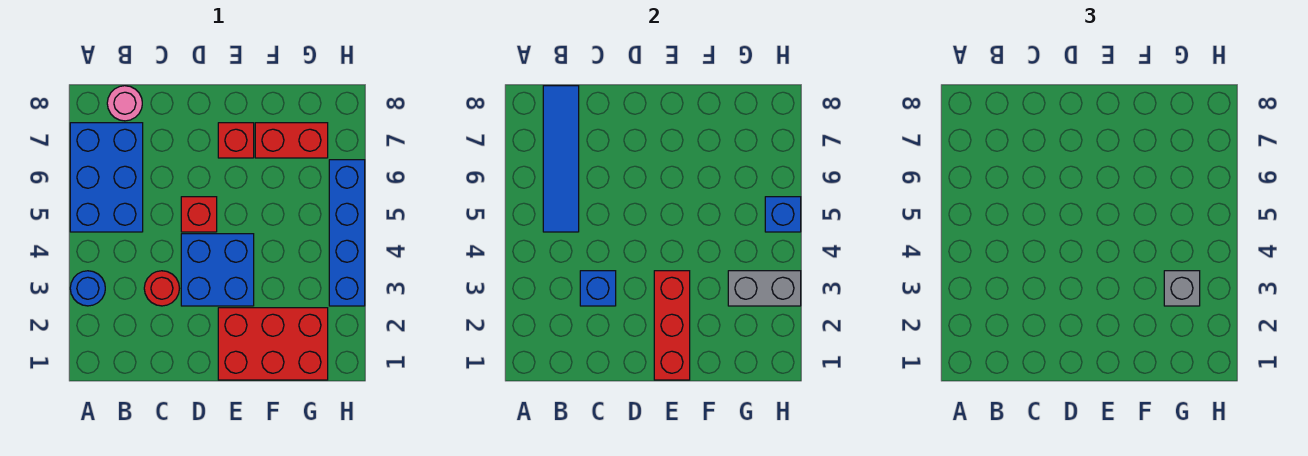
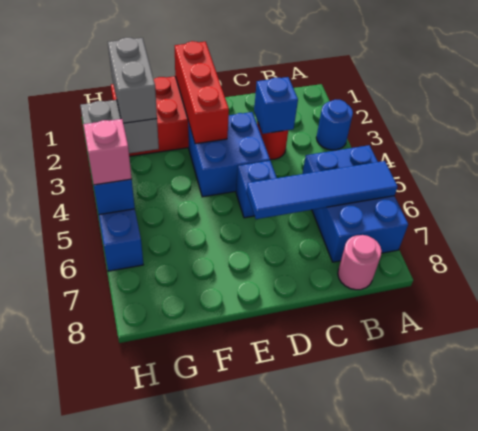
blue 1x4 tile [543,86,579,232] -> blue 1x4 tile turned to [247,161,398,219]
red 1x1 brick [181,197,217,232] -> blue 1x1 brick [236,161,277,218]
red 1x1 brick [218,123,254,158] -> none
red 1x2 brick [255,123,328,158] -> none
grey 1x1 brick [1164,271,1200,306] -> grey 1x2 brick [108,38,157,123]
none -> pink 1x1 brick [83,119,132,185]

